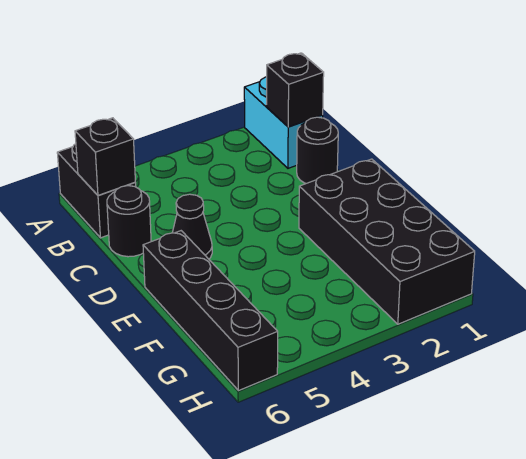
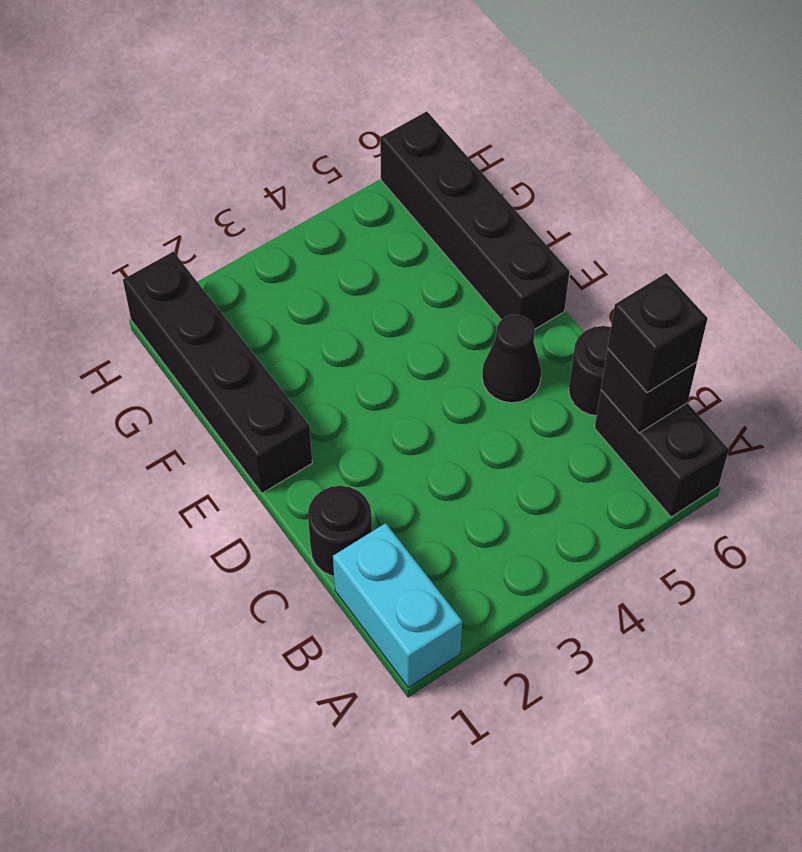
black 1x1 brick [267,53,324,127] -> black 1x1 brick moved to [608,273,708,393]
black 2x4 brick [299,159,475,324] -> black 1x4 brick [123,252,312,493]

